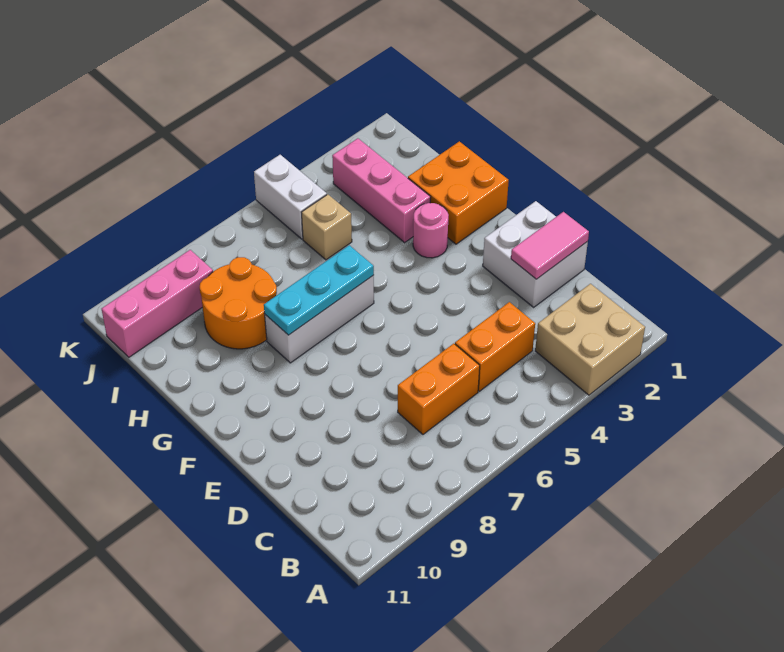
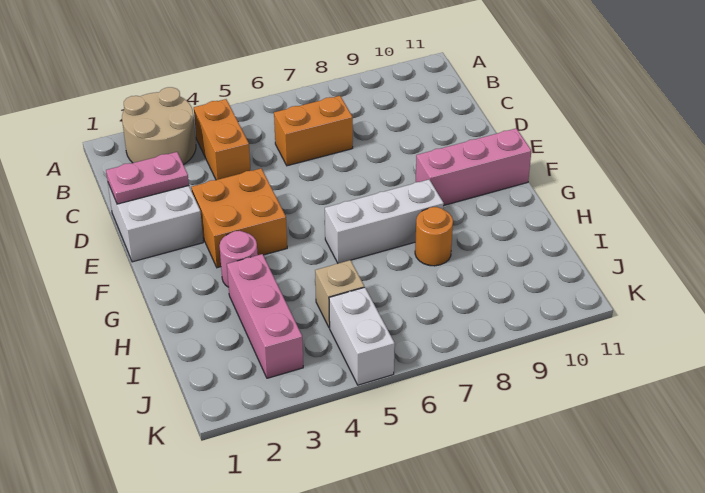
tan 2x2 brick [535,284,645,395] -> tan 2x2 round brick [122,87,196,165]
orange 1x2 brick [455,302,535,391] -> orange 1x2 brick turned to [194,99,251,180]
pink 1x2 tile [511,212,589,279] -> pink 1x2 plate [106,152,189,204]
orange 2x2 brick [408,141,509,244] -> orange 2x2 brick moved to [191,168,287,268]
cyan 1x3 plate [264,245,374,335] -> none
orange 2x2 round brick [200,257,277,349] -> orange 1x1 round brick [415,207,453,266]
pink 1x3 brick [102,250,213,357] -> pink 1x3 brick moved to [416,128,531,206]

